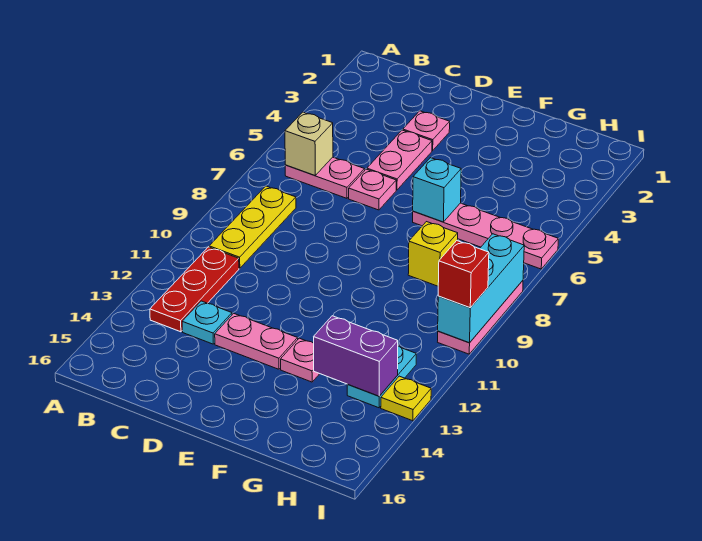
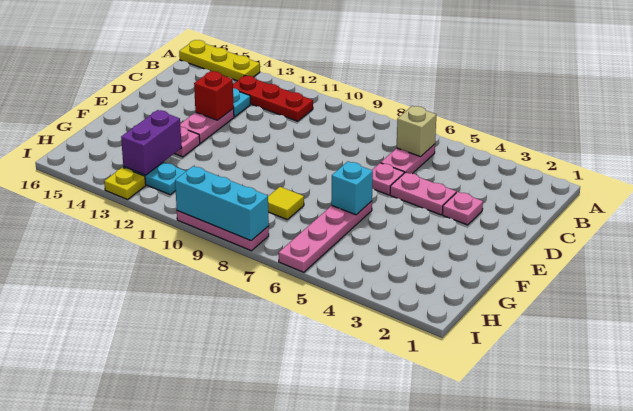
yellow 1x3 plate [209,186,296,268] -> yellow 1x3 plate moved to [179,40,260,81]
yellow 1x1 brick [408,222,458,286] -> yellow 1x1 tile [268,187,304,219]
red 1x1 brick [438,241,489,308] -> red 1x1 brick moved to [194,71,234,120]

